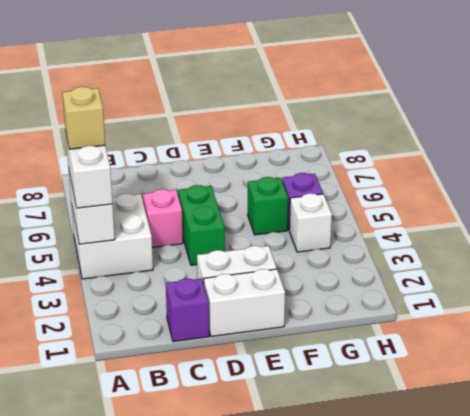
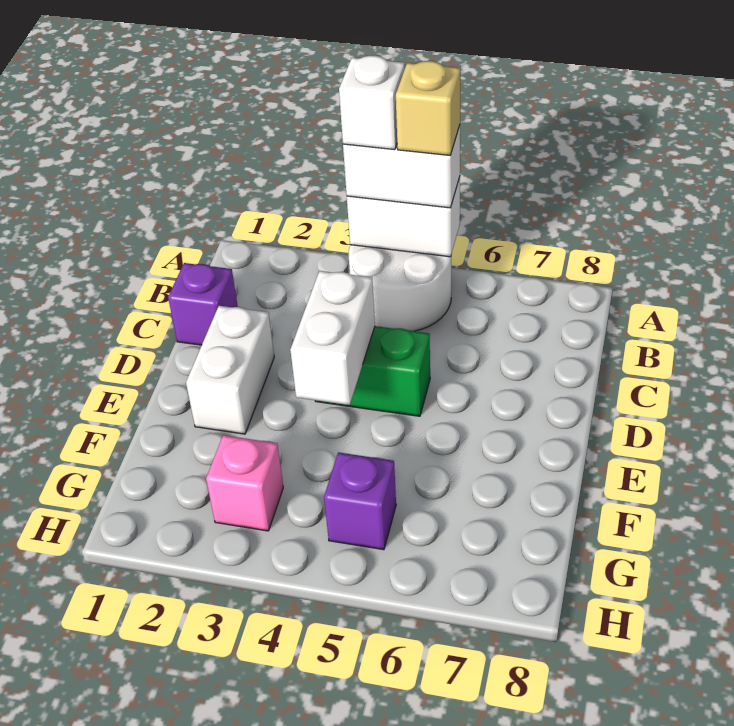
white 2x2 brick [71,193,153,279] -> white 2x2 round brick [349,245,451,331]
pink 1x1 brick [143,189,183,247] -> pink 1x1 brick moved to [206,435,283,531]
white 1x2 brick [204,269,285,336] -> white 1x2 brick moved to [290,271,375,405]
green 1x1 brick [248,177,288,235] -> none
white 1x1 brick [289,193,332,252] -> white 1x1 brick moved to [339,56,405,150]

